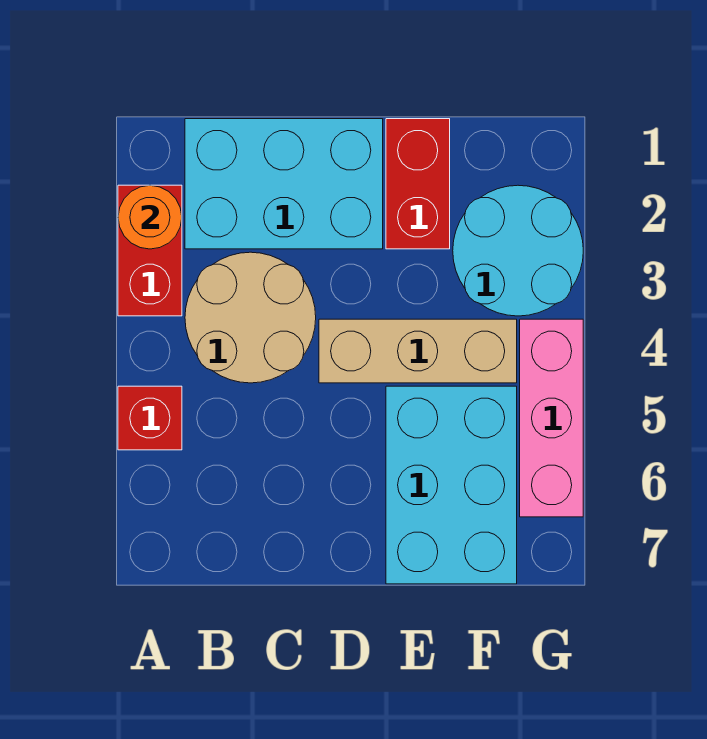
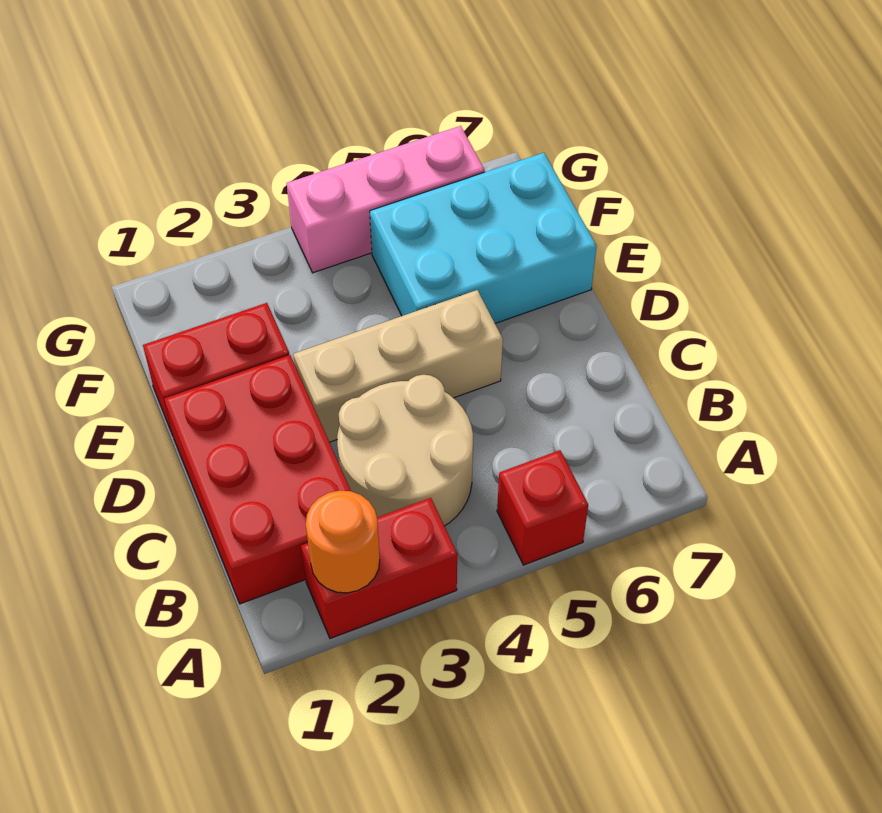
cyan 2x3 brick [185,119,383,249] -> red 2x3 brick [164,355,351,604]
tan 1x3 brick [319,319,517,383] -> tan 1x3 brick turned to [293,290,503,442]
cyan 2x2 round brick [453,185,583,316] -> none

